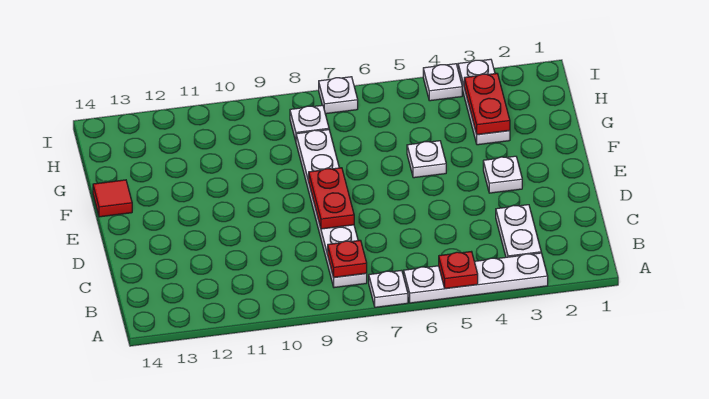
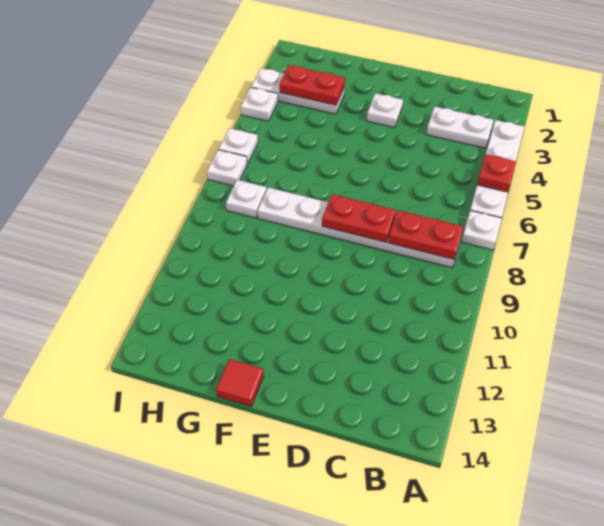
red 1x1 plate [328,240,367,277] -> red 1x2 plate [388,210,463,259]
white 1x1 plate [407,141,446,178] -> white 1x1 plate moved to [219,128,258,164]

